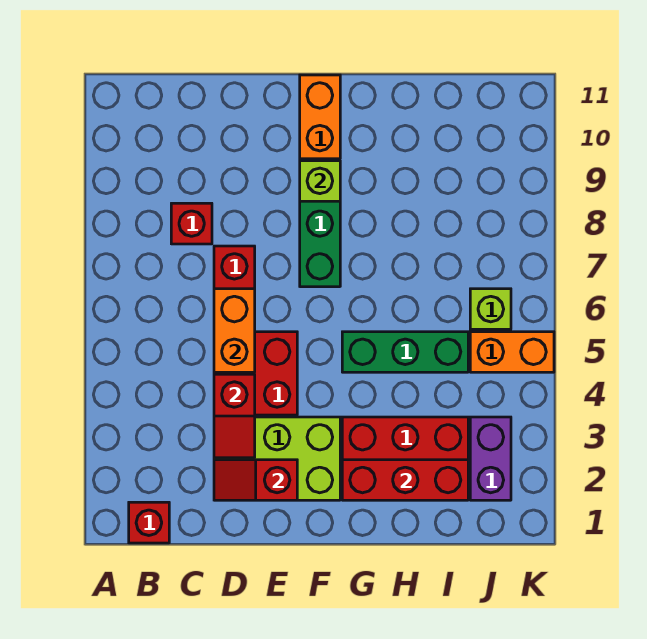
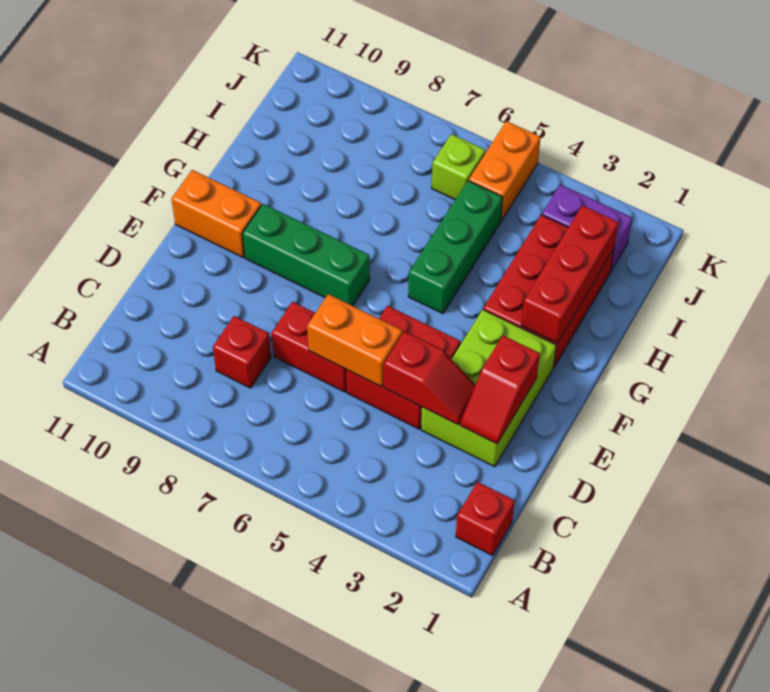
lime 1x1 brick [300,161,340,201] -> none

